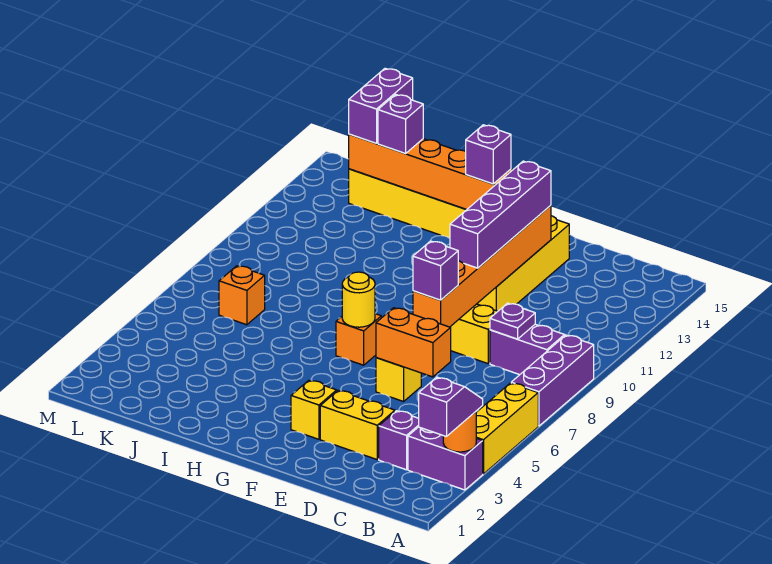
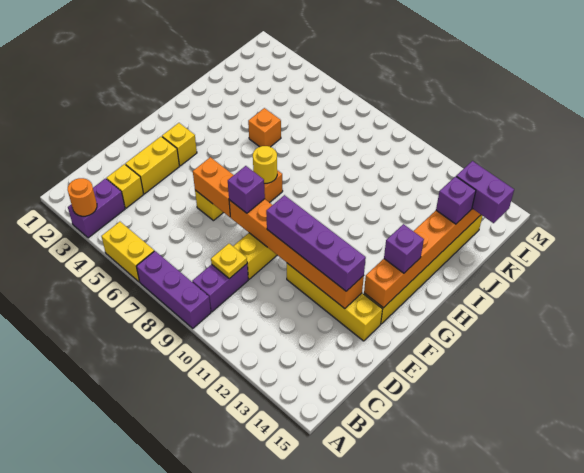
purple 1x2 slope [419,377,483,437] -> none
yellow 1x3 brick [476,383,538,474] -> yellow 1x2 brick [101,222,154,282]
purple 1x1 brick [379,411,419,470] -> yellow 1x1 brick [107,164,144,208]
purple 1x1 plate [490,303,535,339] -> yellow 1x1 plate [211,244,247,279]
orange 1x2 brick [376,308,451,377] -> orange 1x2 brick turned to [193,157,234,217]
orange 1x1 brick [219,266,265,325] -> orange 1x1 brick moved to [248,108,281,147]

